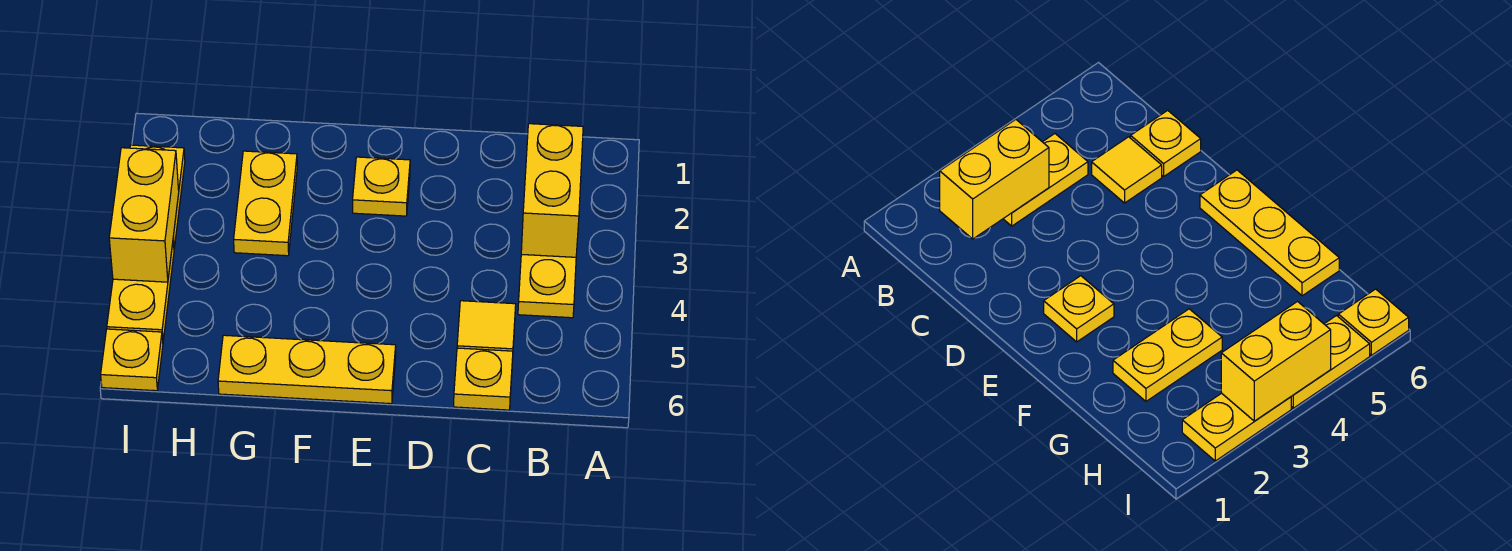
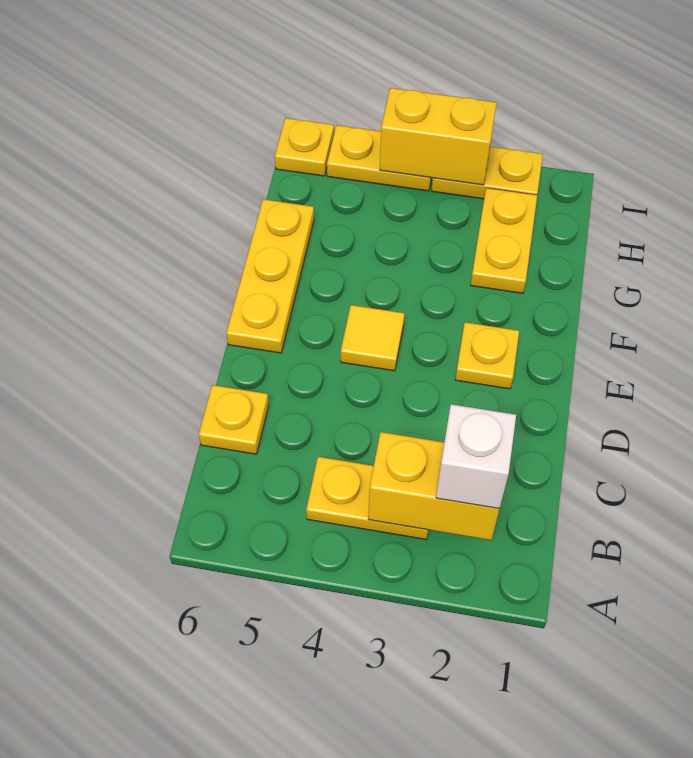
none -> white 1x1 brick [436,404,516,509]
yellow 1x1 tile [457,301,516,351] -> yellow 1x1 tile moved to [341,305,405,371]
yellow 1x2 plate [234,151,297,256] -> yellow 1x2 plate turned to [471,188,537,293]

